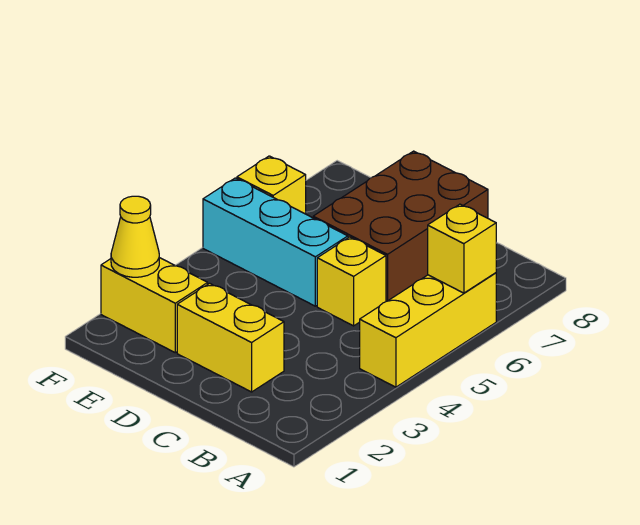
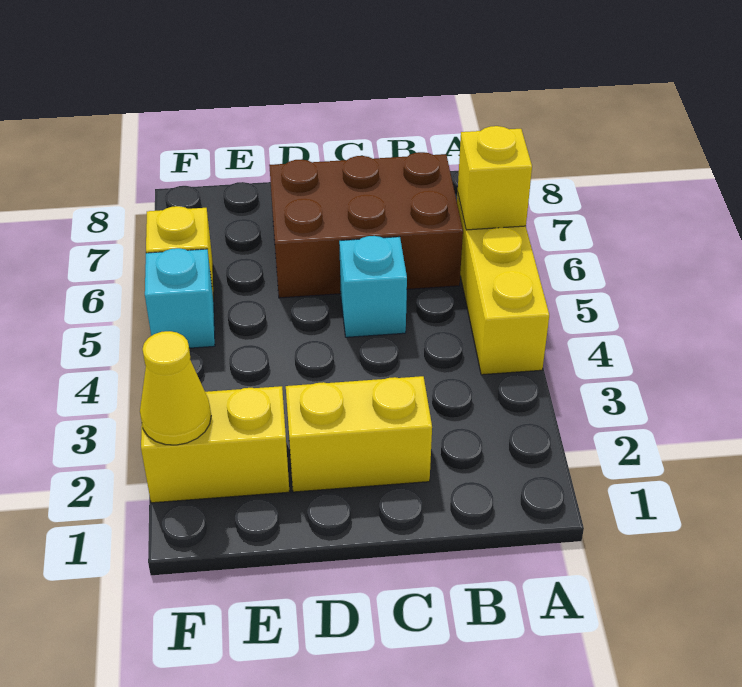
yellow 1x1 brick [317,237,386,326] -> cyan 1x1 brick [339,236,407,337]
brown 2x3 brick [313,151,488,301] -> brown 2x3 brick turned to [269,152,463,298]
cyan 1x3 brick [203,178,348,306] -> cyan 1x1 brick [145,248,215,348]

